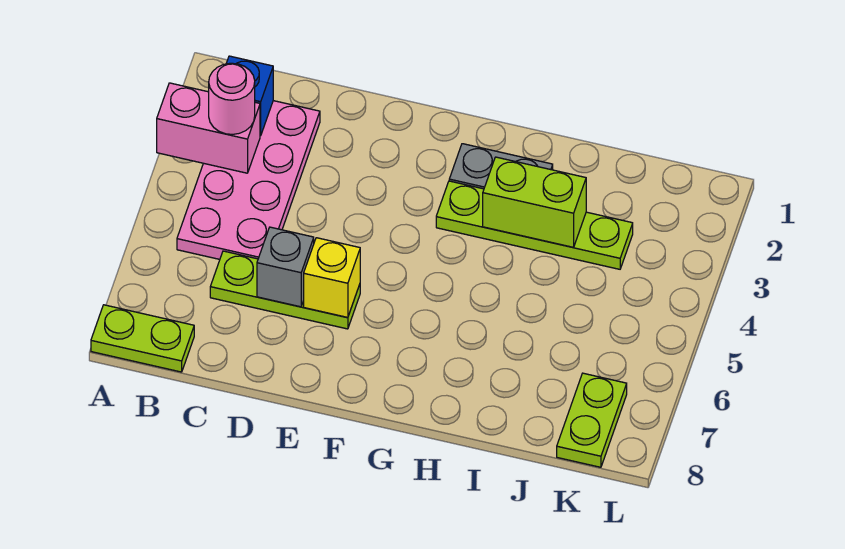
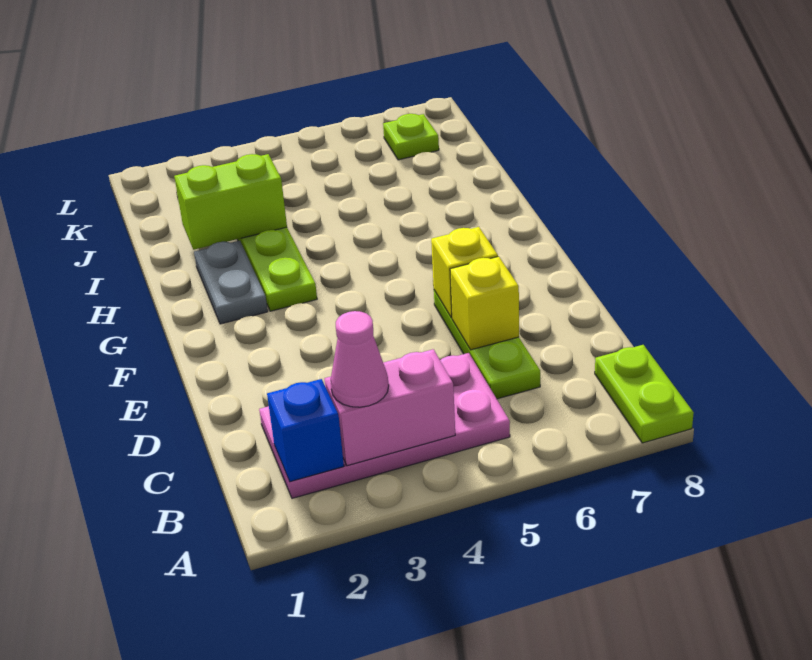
pink 1x2 brick [157,83,260,173] -> pink 1x2 brick turned to [324,349,455,466]
pink 1x1 round brick [209,63,255,134] -> pink 1x1 cone [330,311,389,407]
grey 1x1 brick [257,227,314,307] -> yellow 1x1 brick [450,256,519,350]
lime 1x2 brick [483,157,586,247] -> lime 1x2 brick turned to [174,154,287,250]
lime 1x2 plate [557,373,627,467] -> lime 1x1 plate [383,114,439,160]

